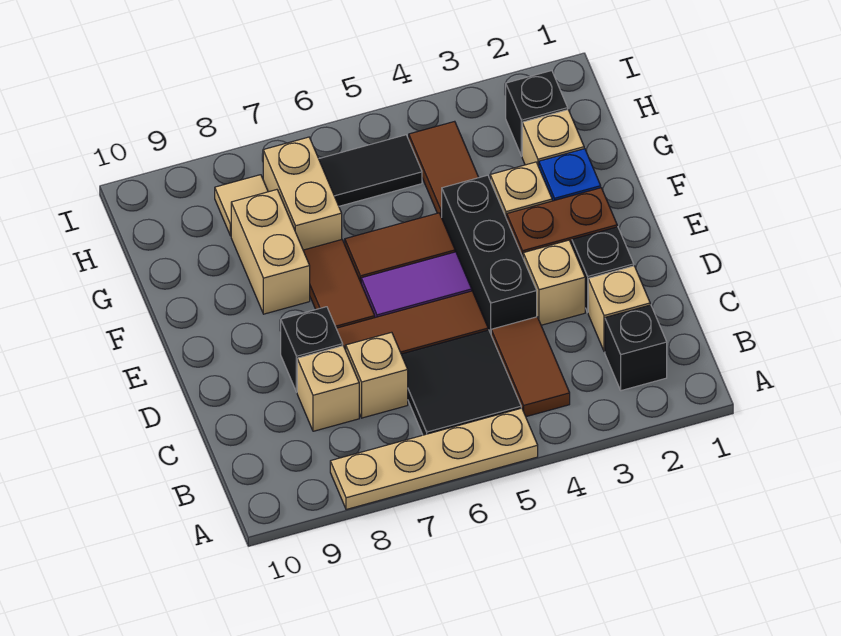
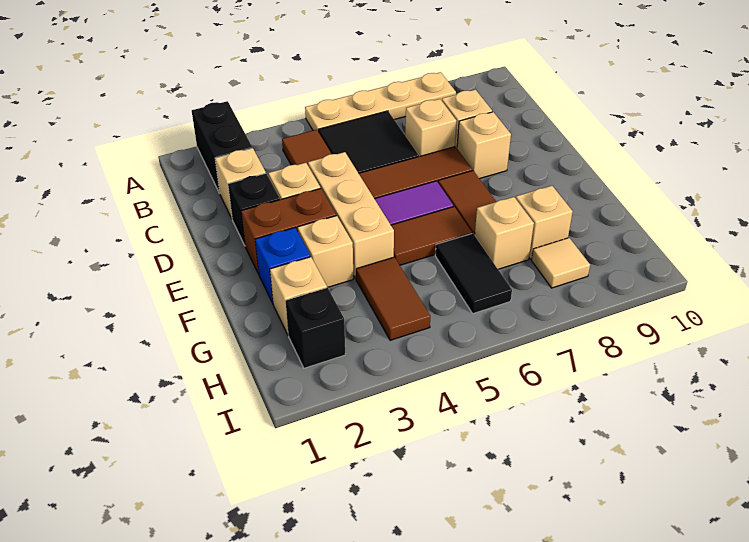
black 1x1 brick [605,305,667,391] -> black 1x2 brick [192,101,252,193]
black 1x3 brick [442,175,537,333] -> tan 1x3 brick [308,152,394,279]
black 1x1 brick [281,307,343,392] -> tan 1x1 brick [457,112,511,179]
tan 1x2 brick [231,190,310,314] -> tan 1x1 brick [516,186,573,259]
tan 1x2 brick [263,137,342,250] -> tan 1x1 brick [475,197,534,269]
black 1x2 tile [319,135,422,206] -> black 1x2 tile turned to [435,233,512,314]

